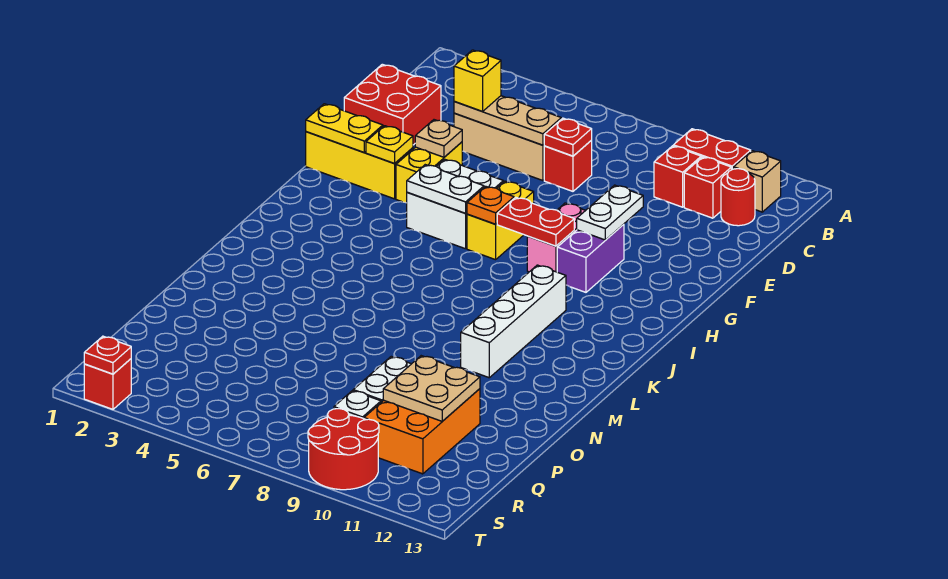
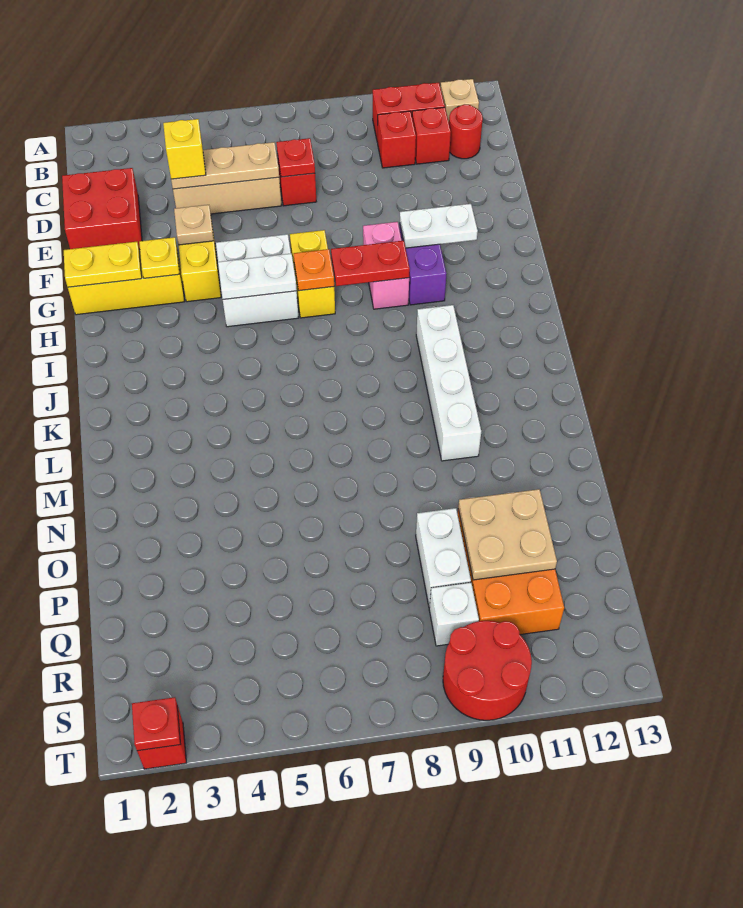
white 1x2 plate [577,185,643,240] -> white 1x2 plate turned to [400,204,478,248]

